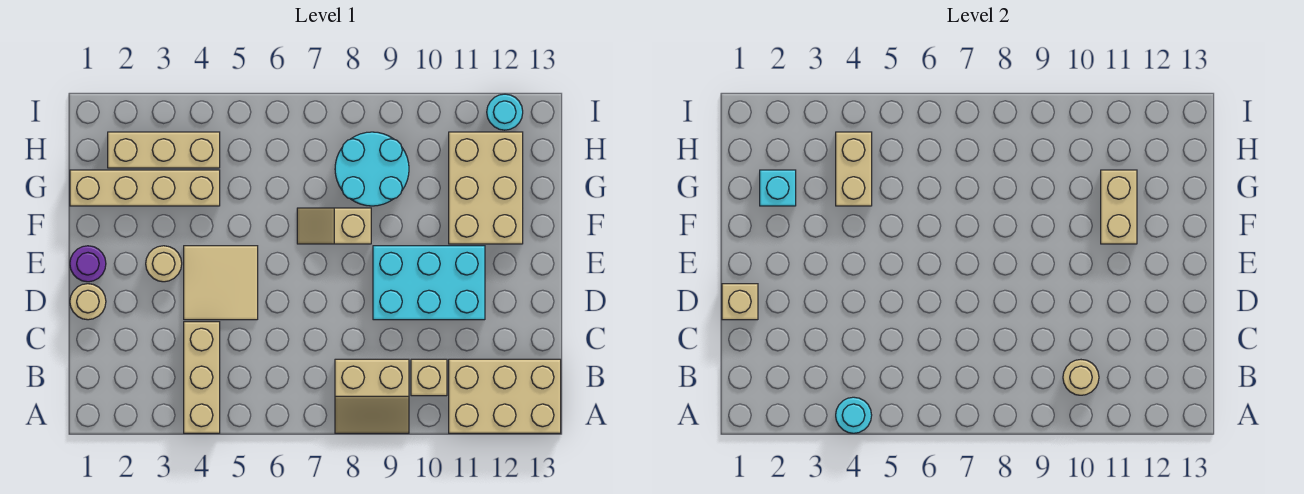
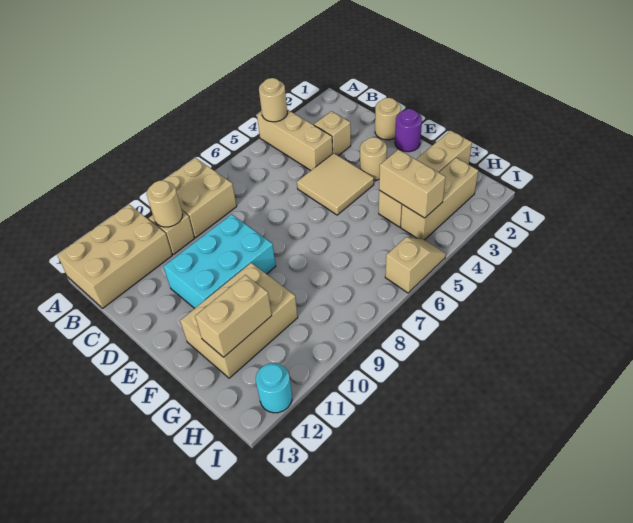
cyan 1x1 round brick [836,397,872,433] -> tan 1x1 round brick [259,78,287,122]
tan 2x2 slope [335,359,409,433] -> tan 2x2 brick [163,158,237,238]
tan 1x1 brick [722,284,758,320] -> tan 1x1 brick moved to [314,111,351,156]
tan 1x2 slope [297,208,371,244] -> tan 1x2 slope moved to [385,237,446,293]
tan 2x3 brick [449,132,523,244] -> tan 2x3 brick turned to [180,263,298,378]
tan 1x2 brick [1101,170,1137,244] -> tan 1x2 brick turned to [195,275,272,357]
cyan 1x1 brick [760,170,796,206] -> none
cyan 2x2 round brick [335,132,409,206] -> none

